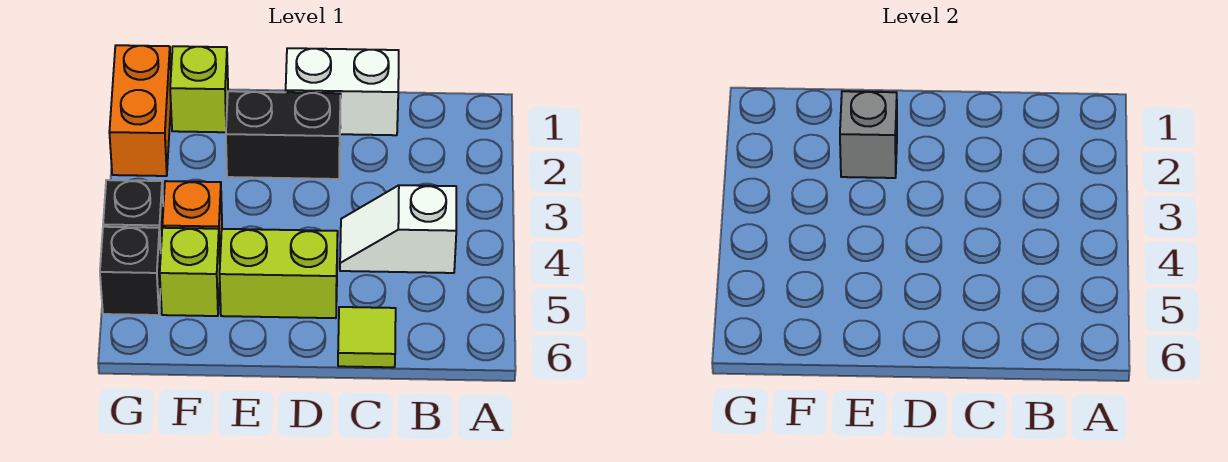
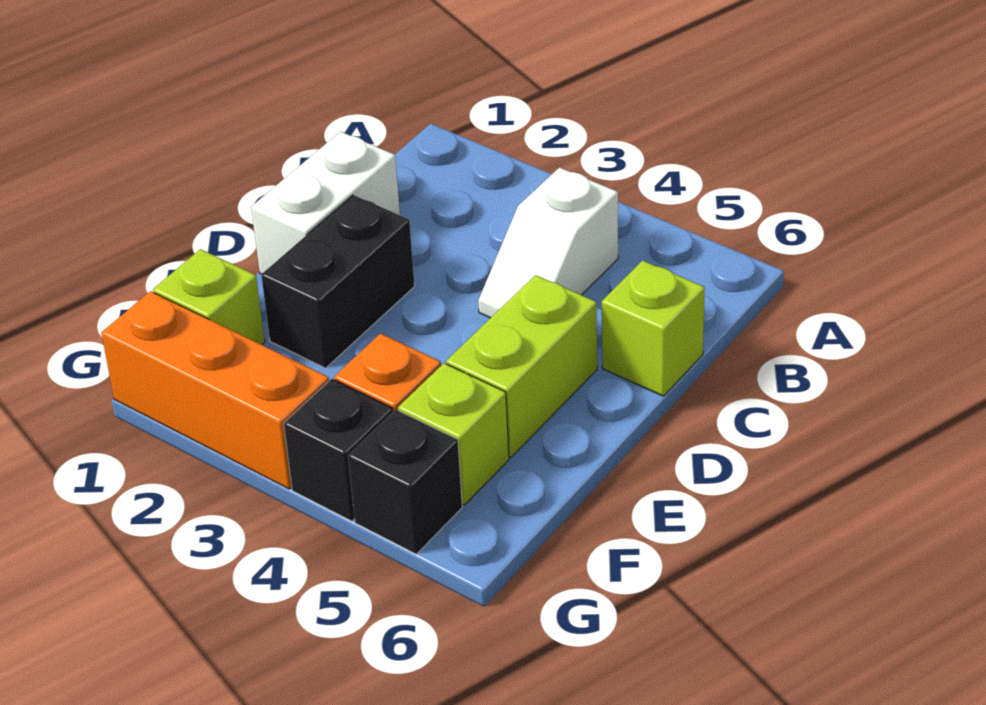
lime 1x1 tile [338,307,396,367] -> lime 1x1 brick [602,260,705,396]
grey 1x1 brick [840,91,897,178] -> none
orange 1x2 brick [109,45,171,176] -> orange 1x3 brick [101,291,329,489]

